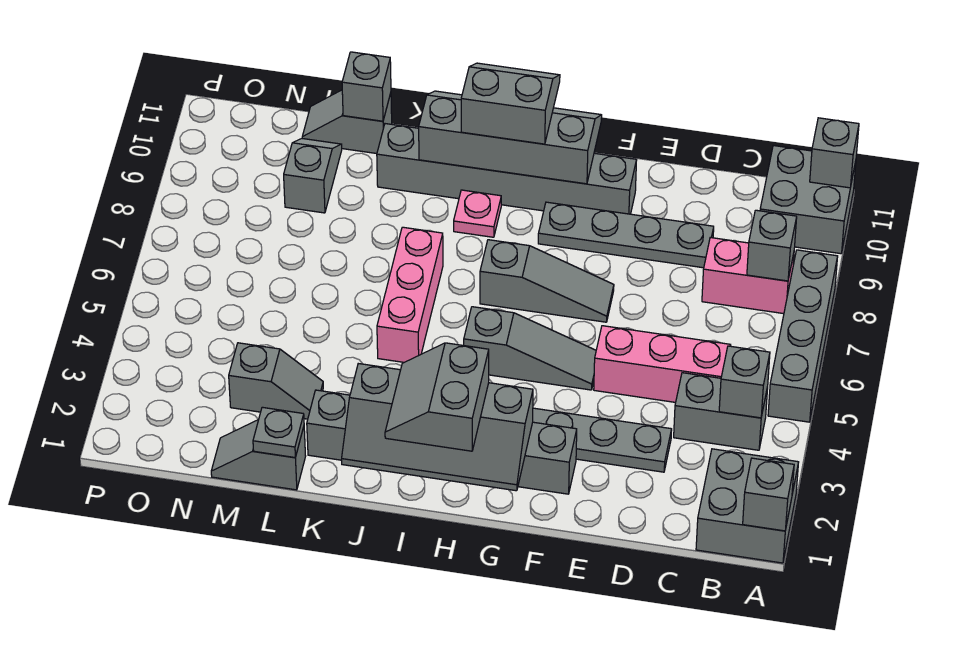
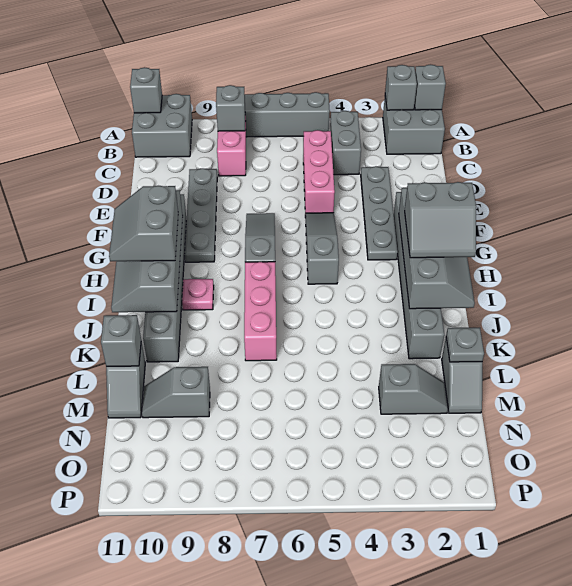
grey 1x1 brick [719,346,770,418] -> grey 1x1 brick moved to [385,65,417,110]
pink 1x3 brick [377,227,443,362] -> pink 1x3 brick turned to [244,262,277,361]
grey 1x2 slope [229,343,323,419] -> grey 1x2 slope turned to [379,364,448,414]

